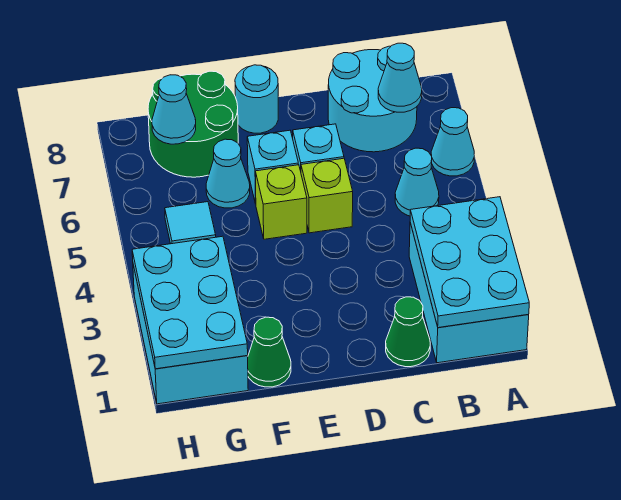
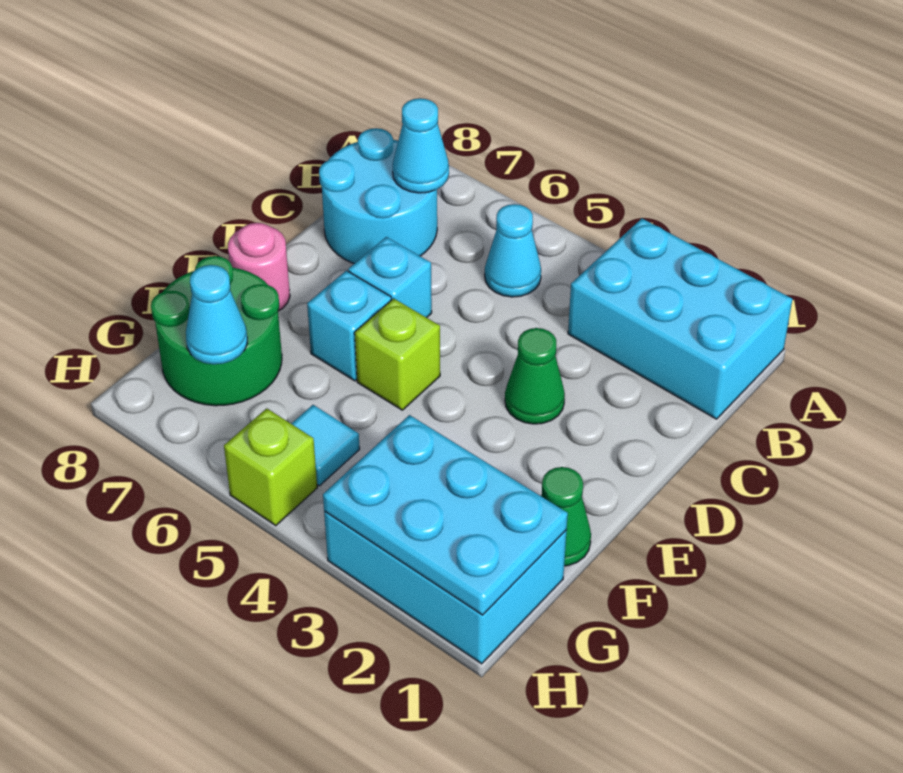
cyan 2x3 plate [410,197,529,328] -> none
cyan 1x1 cone [431,108,475,176] -> none
green 1x1 cone [386,297,430,367] -> green 1x1 cone moved to [505,328,565,424]
lime 1x1 brick [301,158,353,233] -> lime 1x1 brick moved to [224,408,317,526]
cyan 1x1 round brick [235,65,278,133] -> pink 1x1 round brick [228,223,290,311]
cyan 1x1 cone [206,139,250,208] -> none

